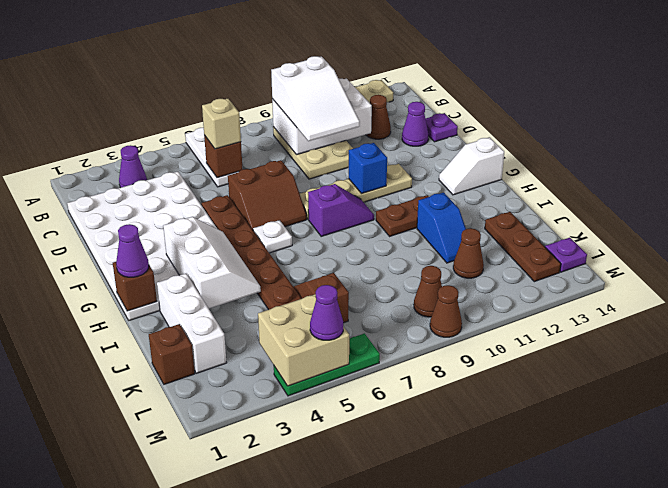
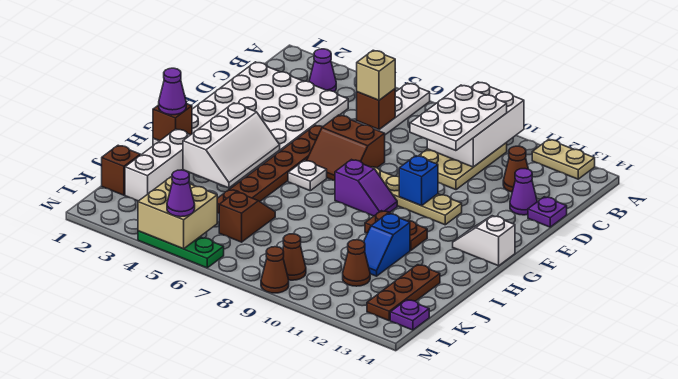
white 2x3 brick [272,79,372,155] -> white 2x3 brick turned to [427,82,524,167]
white 2x3 slope [271,56,360,141] -> white 2x3 plate [410,85,507,151]

